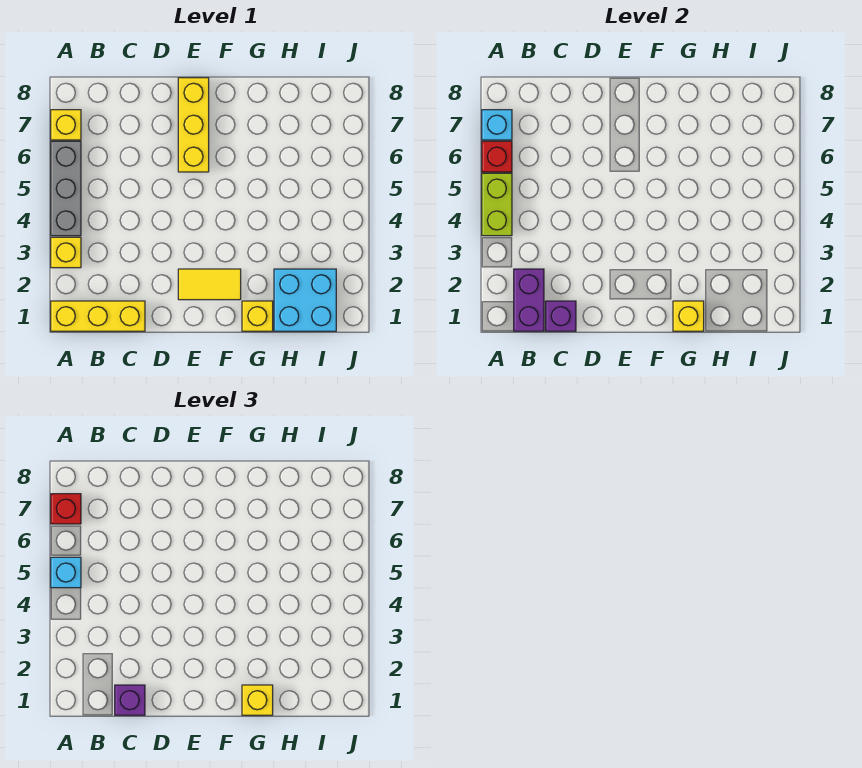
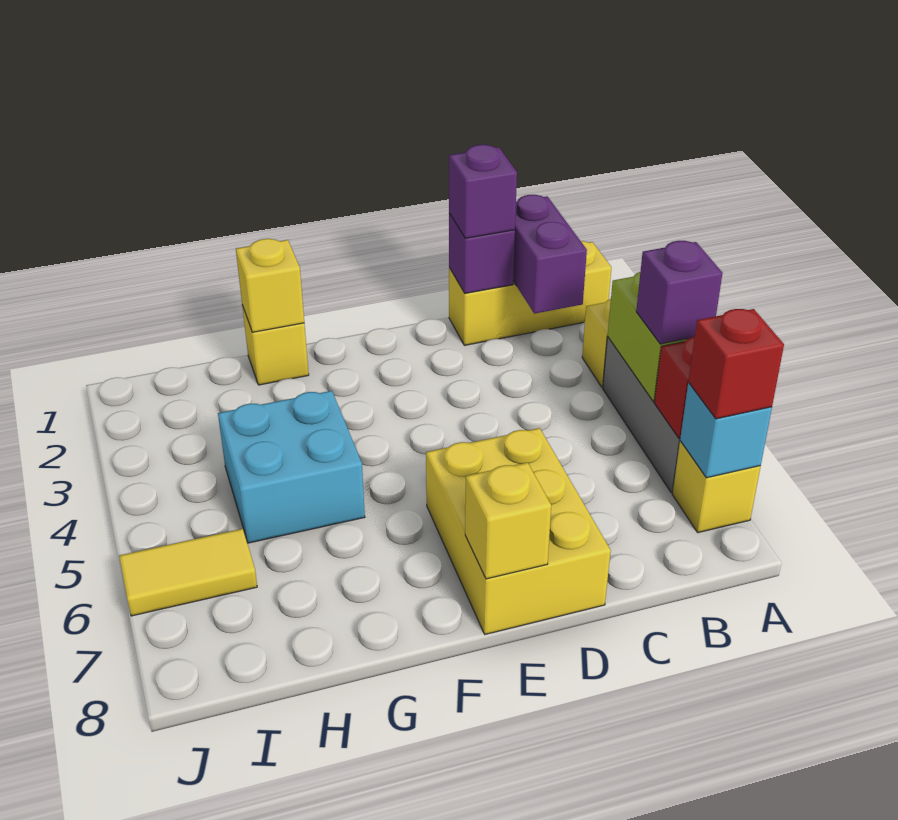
cyan 1x1 brick [51,557,81,588] -> purple 1x1 brick [636,241,722,344]
yellow 1x2 tile [178,269,241,300] -> yellow 1x2 tile moved to [119,529,257,616]
yellow 1x3 brick [178,78,209,172] -> yellow 2x3 brick [426,428,611,634]
yellow 1x1 brick [242,685,273,715] -> yellow 1x1 brick moved to [465,463,551,579]
cyan 2x2 brick [274,269,336,331] -> cyan 2x2 brick moved to [218,391,365,543]

